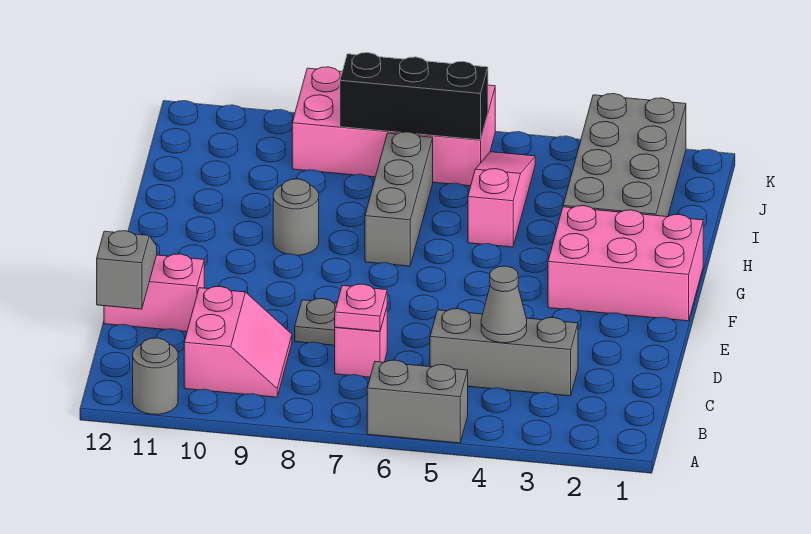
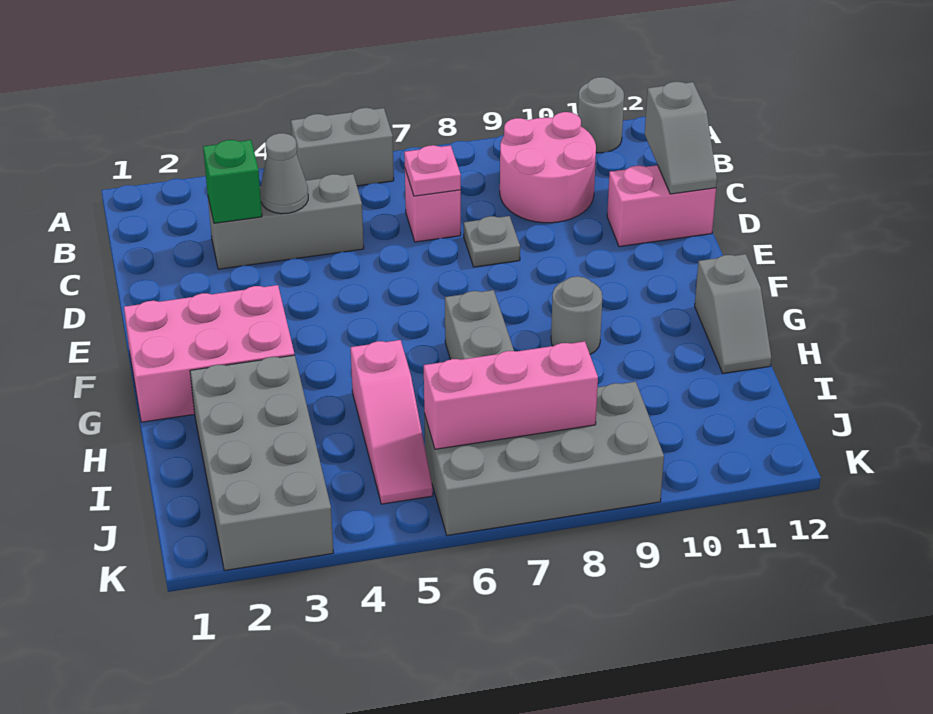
pink 2x2 slope [184,287,292,397] -> pink 2x2 round brick [500,112,596,223]
none -> green 1x1 brick [203,140,262,223]
none -> grey 1x2 slope [695,254,771,373]
pink 2x4 brick [292,67,495,186] -> grey 2x4 brick [424,382,664,536]
black 1x3 brick [340,53,488,140] -> pink 1x3 brick [424,341,598,449]

